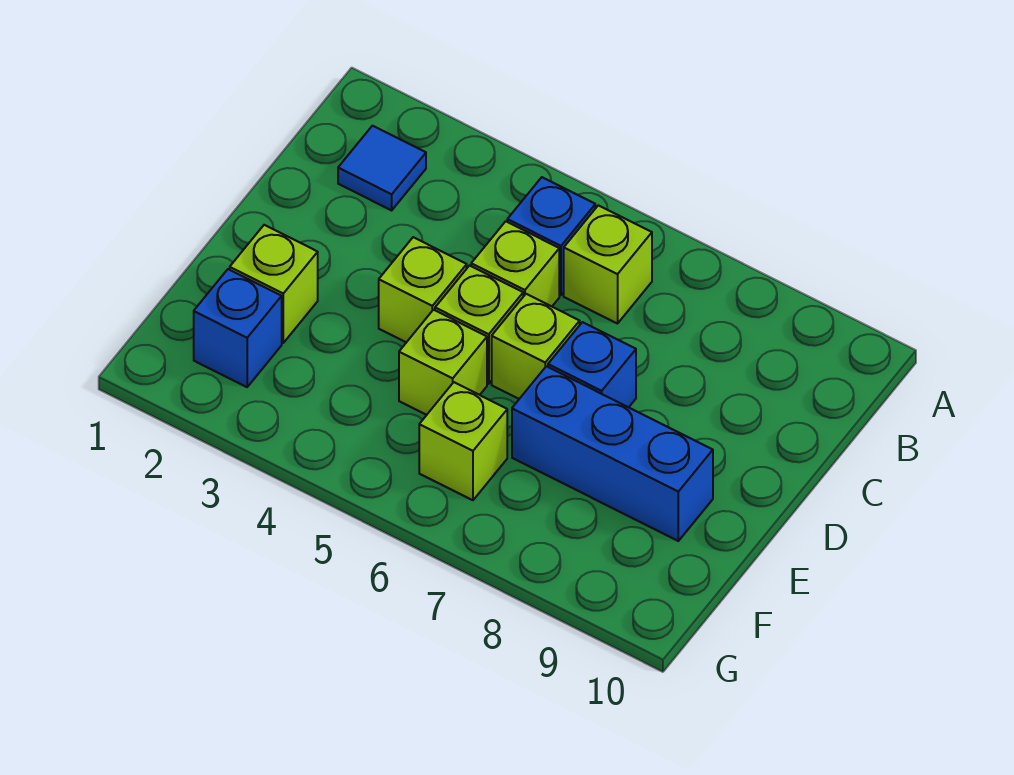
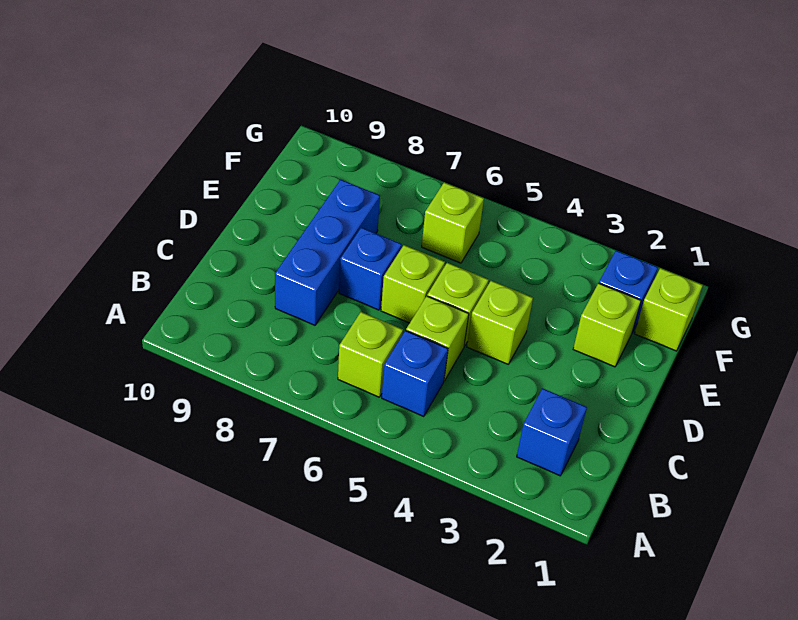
blue 1x1 tile [338,126,426,210] -> blue 1x1 brick [517,388,587,476]
lime 1x1 brick [399,310,487,415] -> lime 1x1 brick moved to [635,268,703,351]
blue 1x3 brick [512,366,713,541] -> blue 1x3 brick turned to [275,180,380,325]

